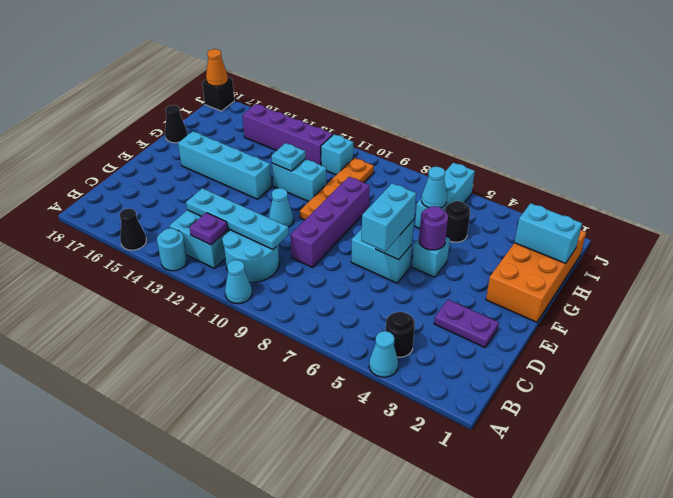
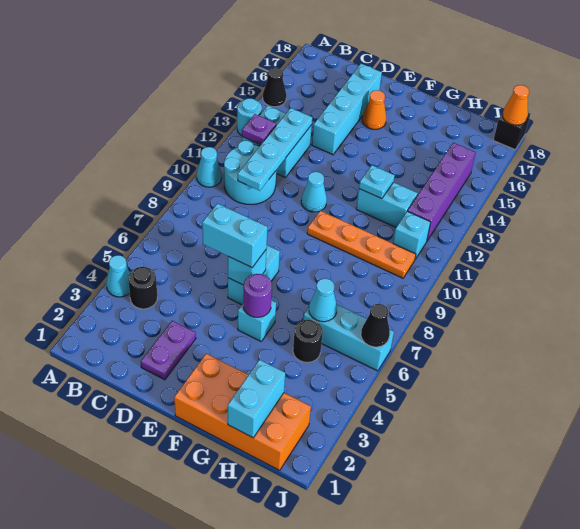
purple 1x4 brick [290,177,370,267] -> none
none -> orange 1x1 cone [362,90,386,129]
cyan 1x4 brick [178,131,272,199] -> cyan 1x4 brick moved to [312,64,382,155]
cyan 1x2 brick [272,159,327,201] -> cyan 1x2 brick turned to [356,182,418,227]
black 1x1 cone [165,105,187,143] -> black 1x1 cone moved to [361,304,390,347]

